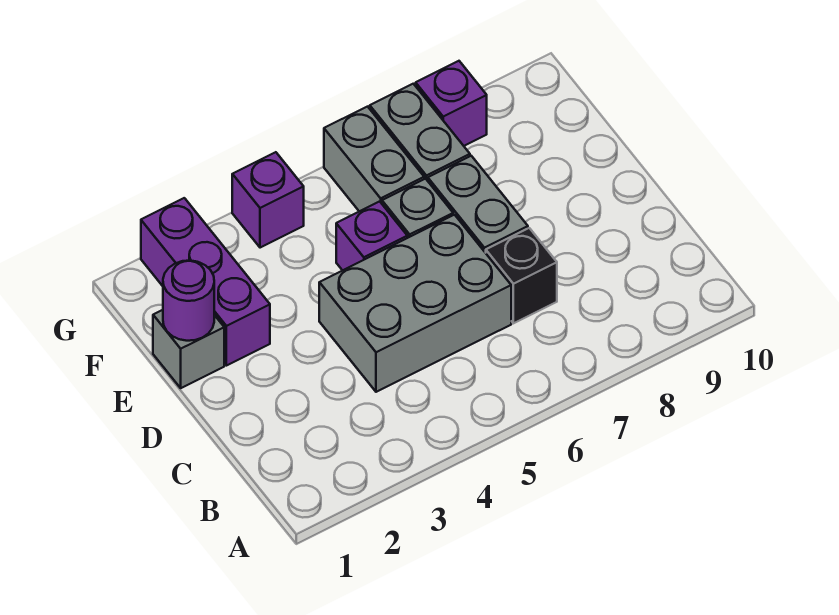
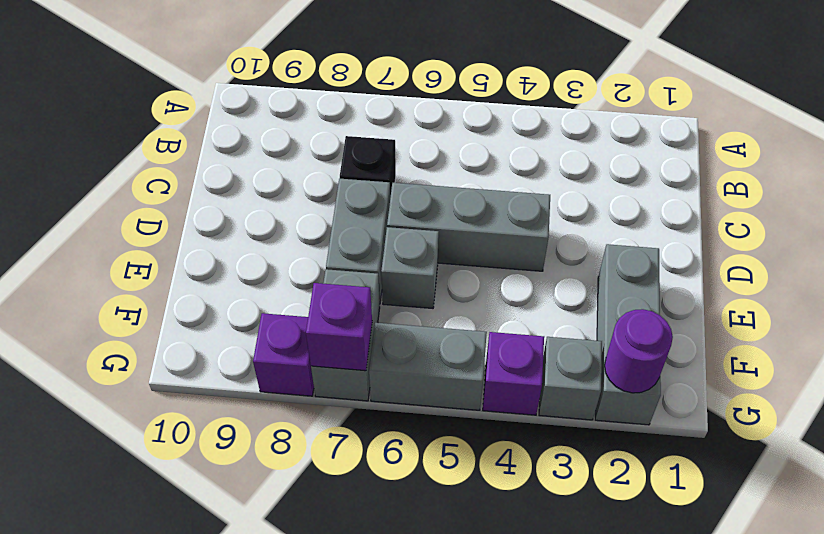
grey 2x3 brick [319,215,511,392] -> grey 1x3 brick [387,183,550,271]
grey 1x1 brick [153,310,224,388] -> grey 1x1 brick moved to [539,337,602,420]
purple 1x1 round brick [163,261,214,341] -> purple 1x1 round brick moved to [605,309,673,393]
purple 1x3 brick [141,198,270,366] -> grey 1x3 brick [595,244,661,425]
purple 1x1 brick [336,201,407,270] -> purple 1x1 brick moved to [306,283,372,371]
grey 1x2 brick [324,107,424,211] -> grey 1x2 brick turned to [369,323,487,410]

